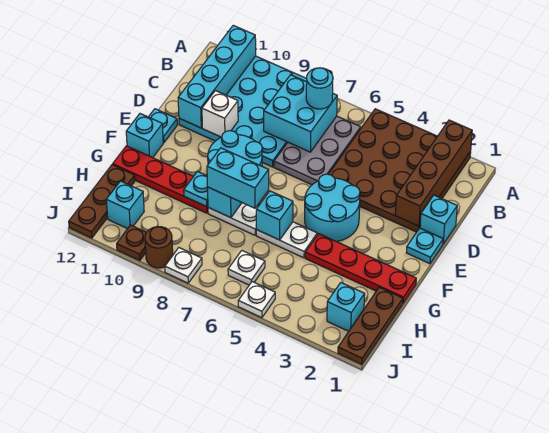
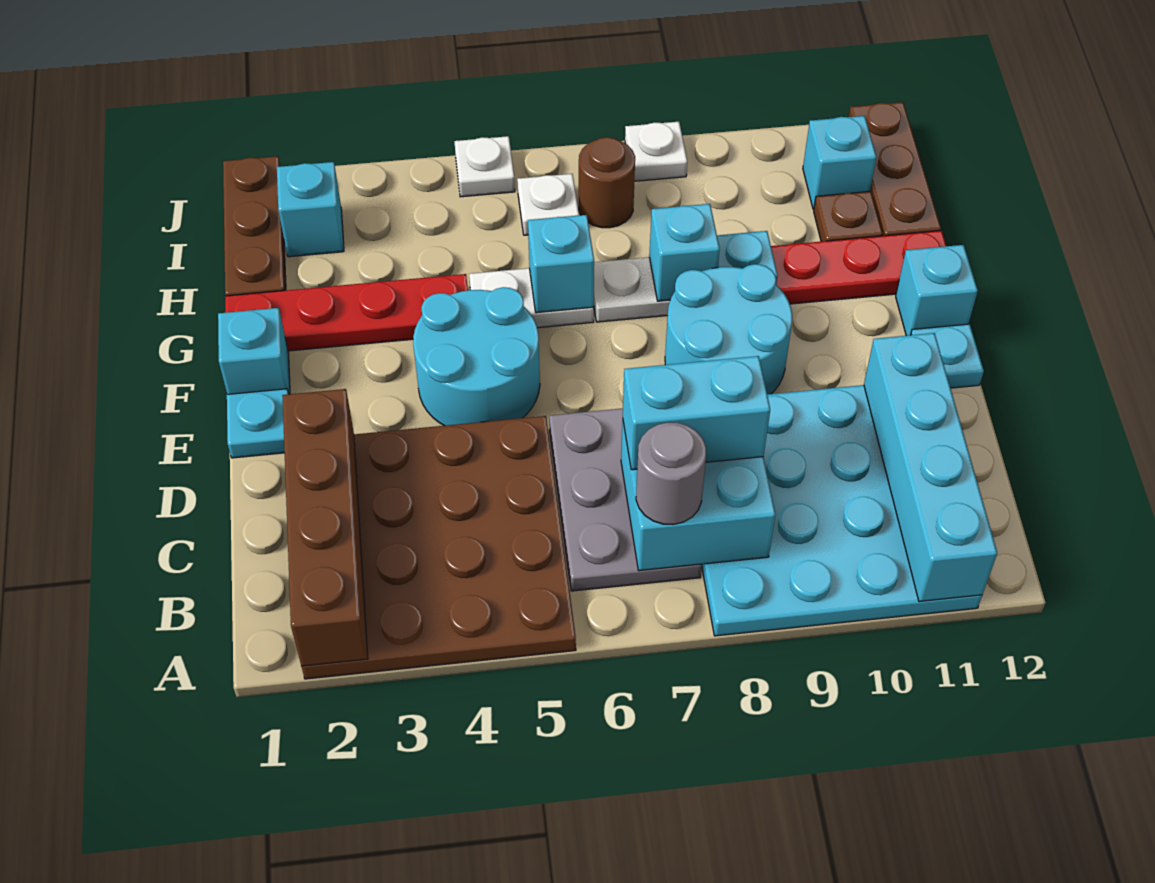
cyan 1x1 round brick [306,68,333,109] -> grey 1x1 round brick [636,422,706,525]
cyan 1x1 brick [420,195,457,244] -> cyan 1x1 brick moved to [218,308,290,394]
white 1x1 brick [202,91,238,137] -> none
cyan 1x2 brick [207,148,269,208] -> cyan 1x2 brick moved to [623,356,770,470]
brown 1x1 round brick [145,227,173,268] -> brown 1x1 round brick moved to [579,137,635,228]
brown 1x1 plate [117,225,146,261] -> brown 1x1 plate moved to [814,191,882,241]

